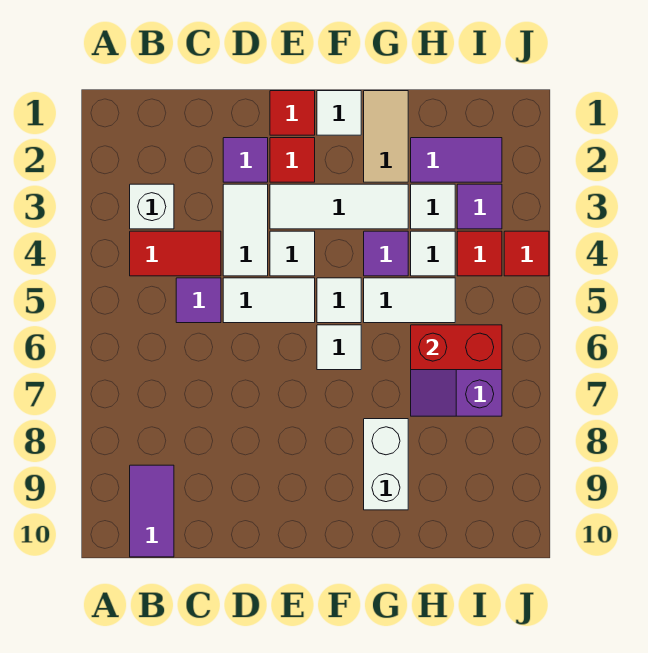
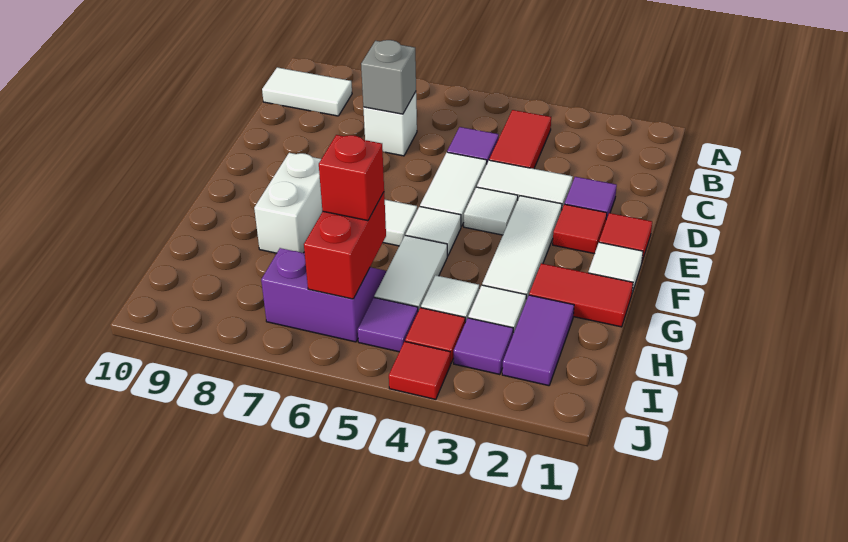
white 1x1 brick [130,184,174,229] -> white 1x1 brick moved to [363,92,417,156]
purple 1x2 tile [130,465,174,557] -> white 1x2 tile [262,67,352,116]
none -> grey 1x1 brick [361,40,416,114]
tan 1x2 tile [364,91,408,182] -> red 1x2 tile [529,263,633,327]
purple 1x1 tile [364,231,408,276] -> purple 1x1 tile moved to [358,298,418,352]
white 1x2 brick [364,419,408,510] -> white 1x2 brick turned to [254,153,323,253]
none -> red 1x1 brick [319,135,384,221]

